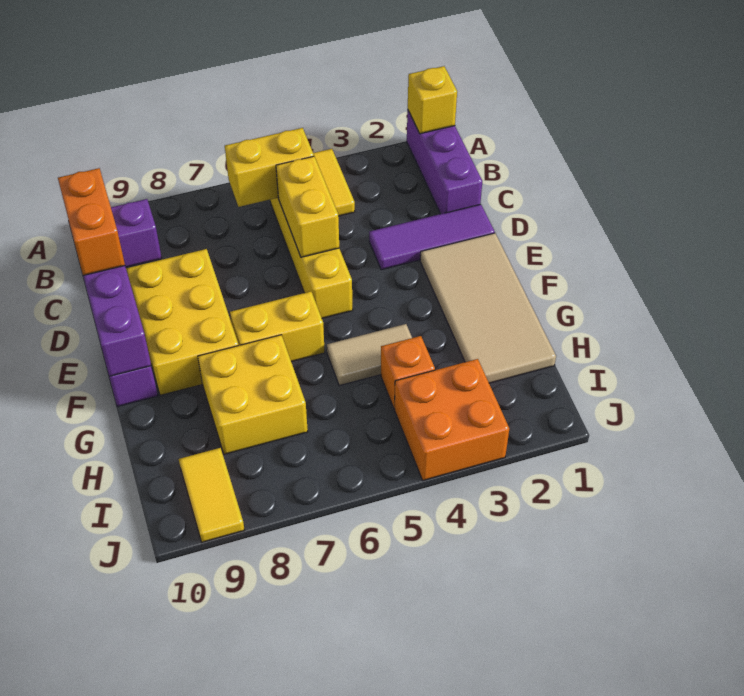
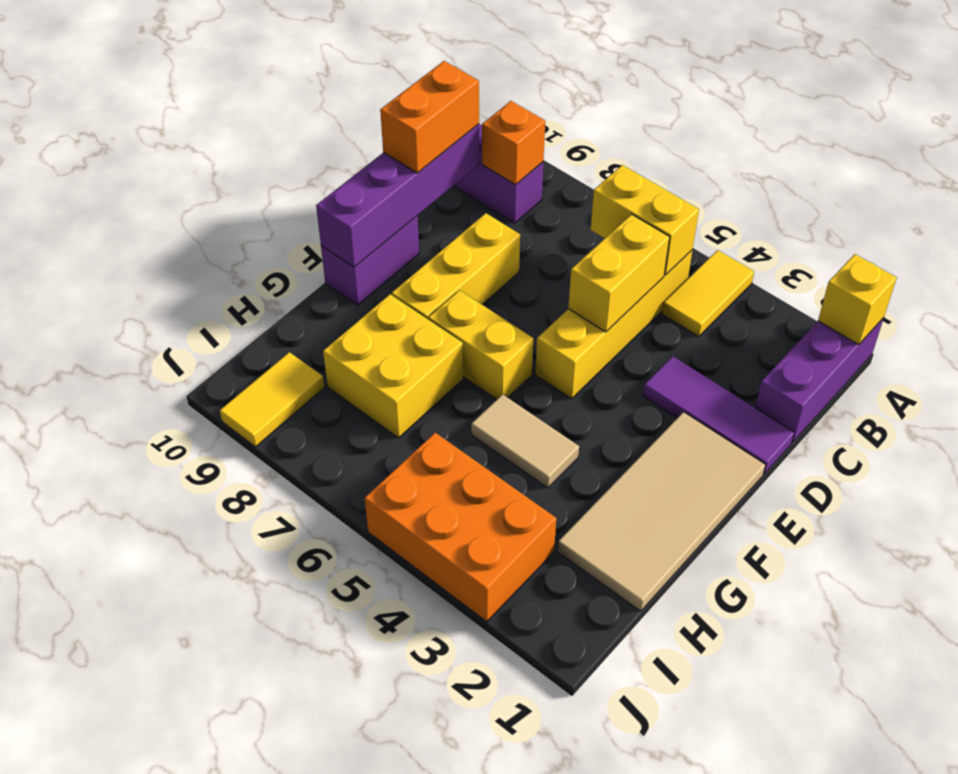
yellow 2x3 brick [126,249,239,395] -> yellow 1x3 brick [392,213,520,319]
orange 1x1 brick [381,336,435,409] -> orange 1x1 brick moved to [482,101,545,185]
orange 2x2 brick [395,359,509,480] -> orange 2x3 brick [365,433,556,622]

